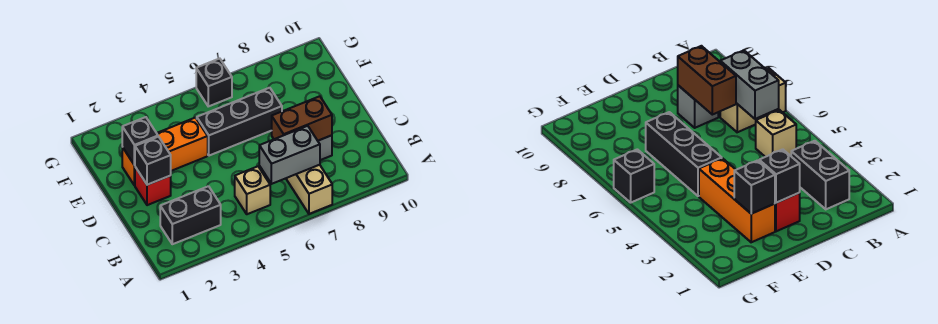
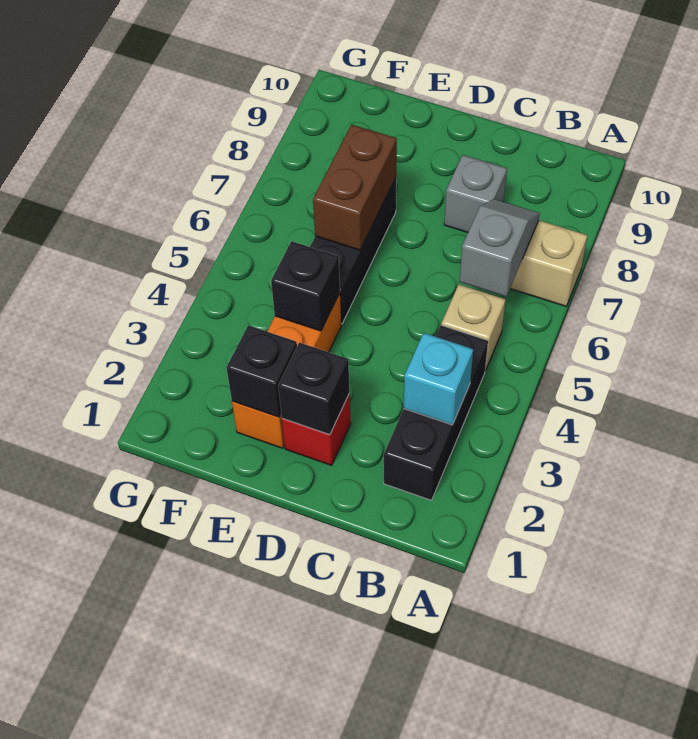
black 1x2 brick [160,186,221,244] -> black 1x3 brick [384,325,488,500]
none -> cyan 1x1 brick [404,333,473,425]
grey 1x2 brick [259,126,320,184] -> grey 1x2 slope [459,199,540,297]
brown 1x2 brick [272,96,332,141] -> brown 1x2 brick moved to [313,125,397,250]
black 1x1 brick [196,58,232,106] -> black 1x1 brick moved to [271,241,340,331]

